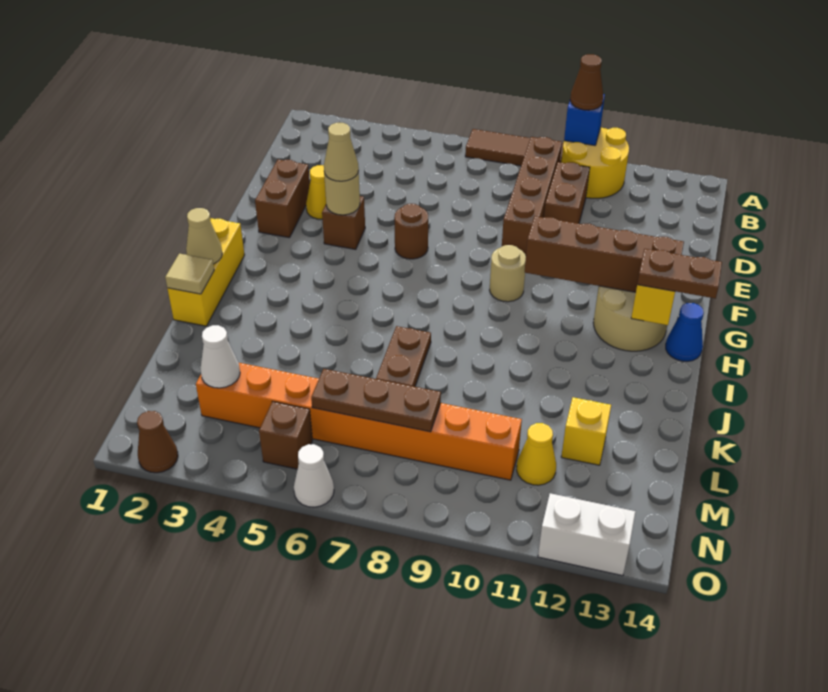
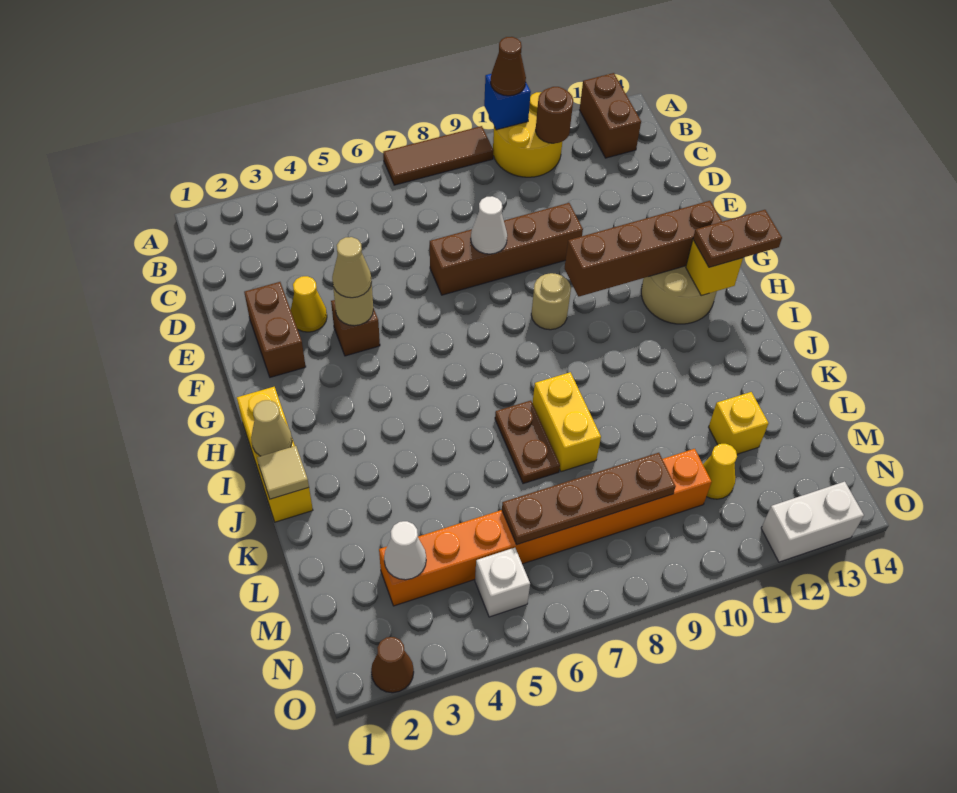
brown 1x4 brick [502,137,562,255] -> brown 1x4 brick turned to [430,203,583,295]
brown 1x2 brick [544,162,590,224] -> brown 1x2 brick moved to [579,73,641,158]
brown 1x1 round brick [394,204,428,259] -> brown 1x1 round brick moved to [536,87,573,143]
blue 1x1 cone [666,303,704,361] -> none
none -> yellow 1x2 brick [533,372,601,472]
brown 1x3 plate [311,369,441,432] -> brown 1x4 plate [502,453,676,545]
brown 1x1 brick [259,401,313,469] -> white 1x1 brick [475,548,530,617]
white 1x1 cone [294,444,334,507] -> white 1x1 cone moved to [471,196,507,254]

